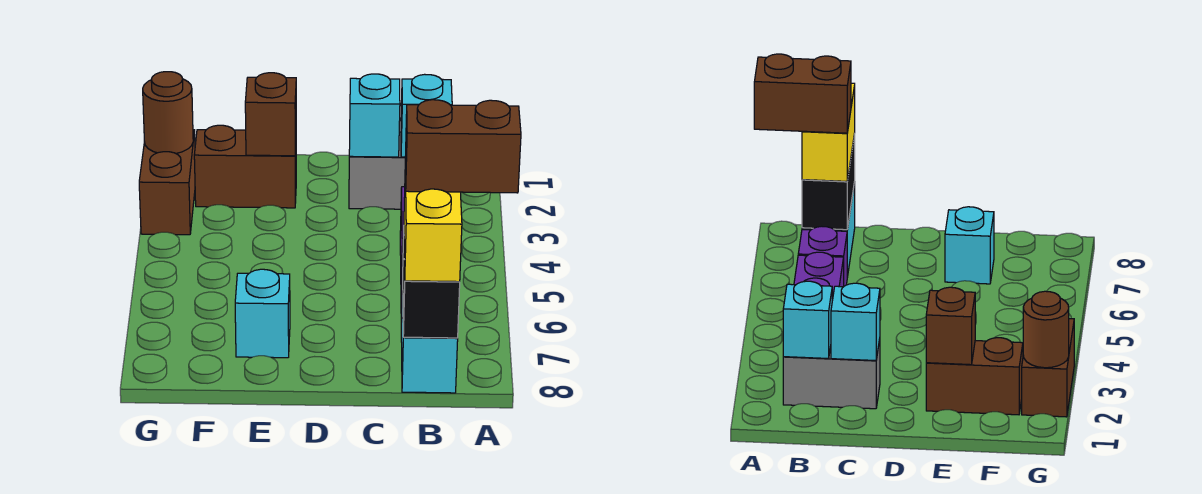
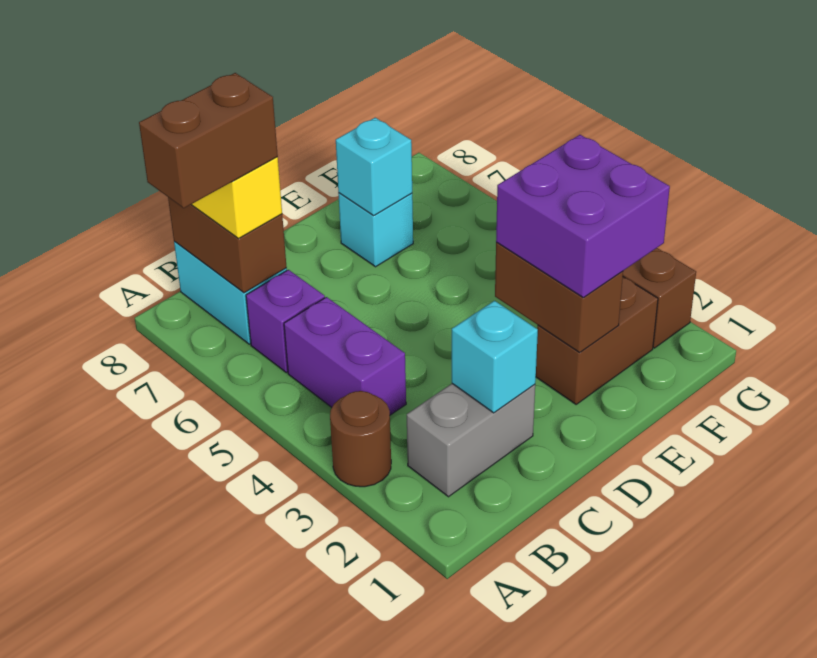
cyan 1x1 brick [401,74,452,157] -> cyan 1x1 brick moved to [336,118,412,216]
black 1x2 brick [402,239,460,338] -> brown 1x2 brick [168,197,287,293]
brown 1x1 brick [245,73,296,156] -> brown 1x2 brick [495,242,623,352]
none -> purple 2x2 brick [496,135,670,298]
brown 1x1 round brick [143,72,193,153] -> brown 1x1 round brick moved to [330,391,391,487]

